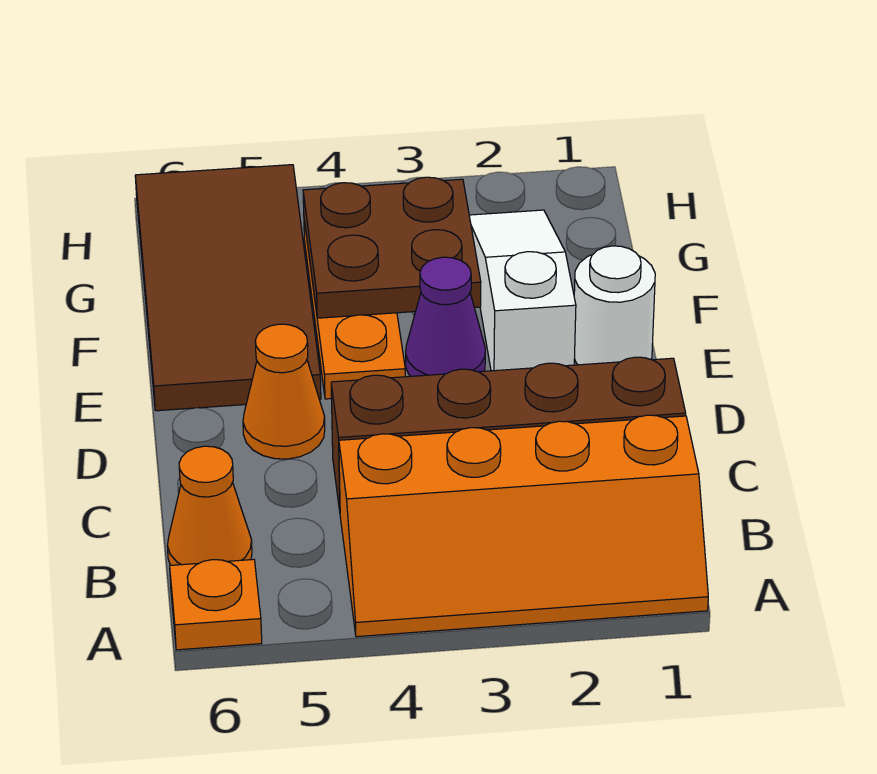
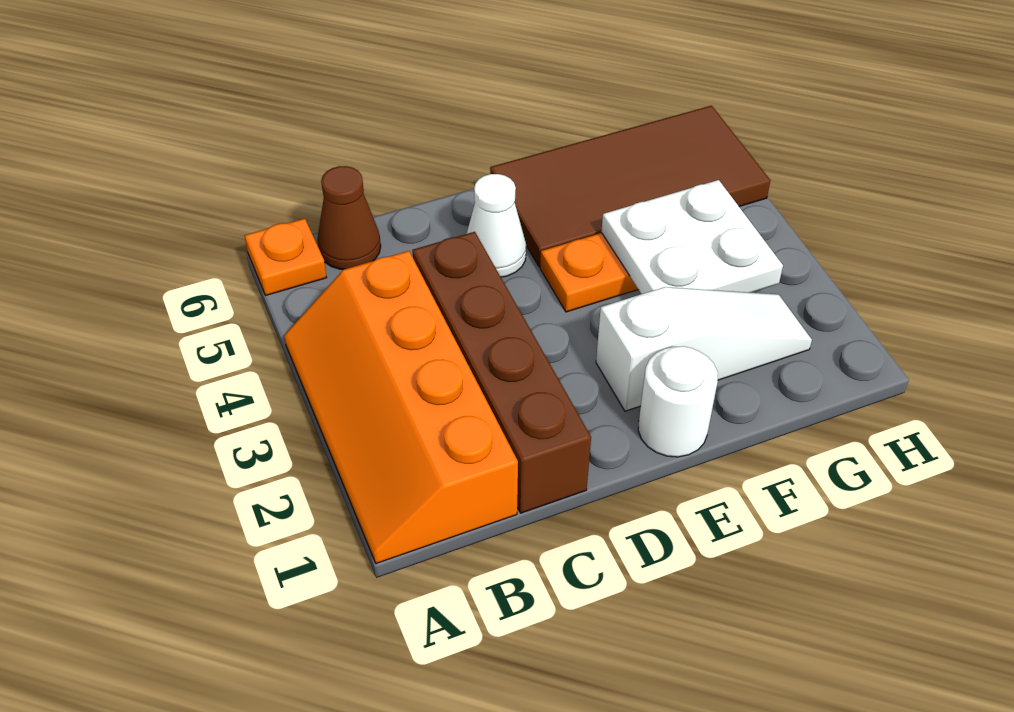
orange 1x1 cone [167,446,252,565] -> brown 1x1 cone [317,166,381,270]
orange 1x1 cone [243,324,325,459] -> white 1x1 cone [467,174,526,277]
purple 1x1 cone [406,257,485,376] -> none
brown 2x2 plate [303,177,481,318] -> white 2x2 plate [601,180,783,294]

